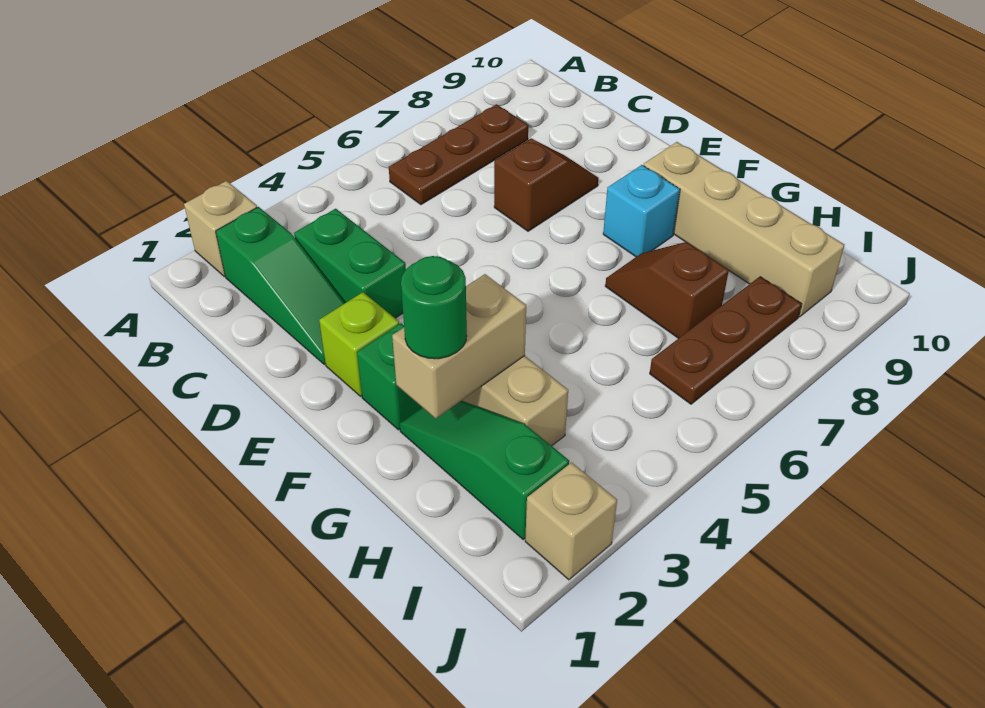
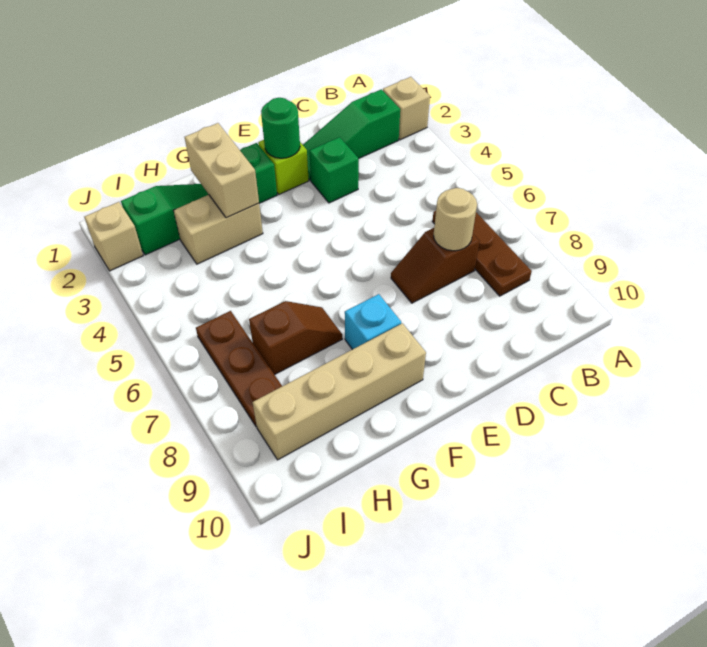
green 1x2 brick [294,209,406,318] -> green 1x1 brick [309,137,359,203]
none -> tan 1x1 round brick [434,188,477,251]
brown 1x2 slope [494,139,598,231] -> brown 1x2 slope turned to [391,228,480,303]
green 1x1 round brick [401,256,467,359] -> green 1x1 round brick moved to [261,98,300,158]

